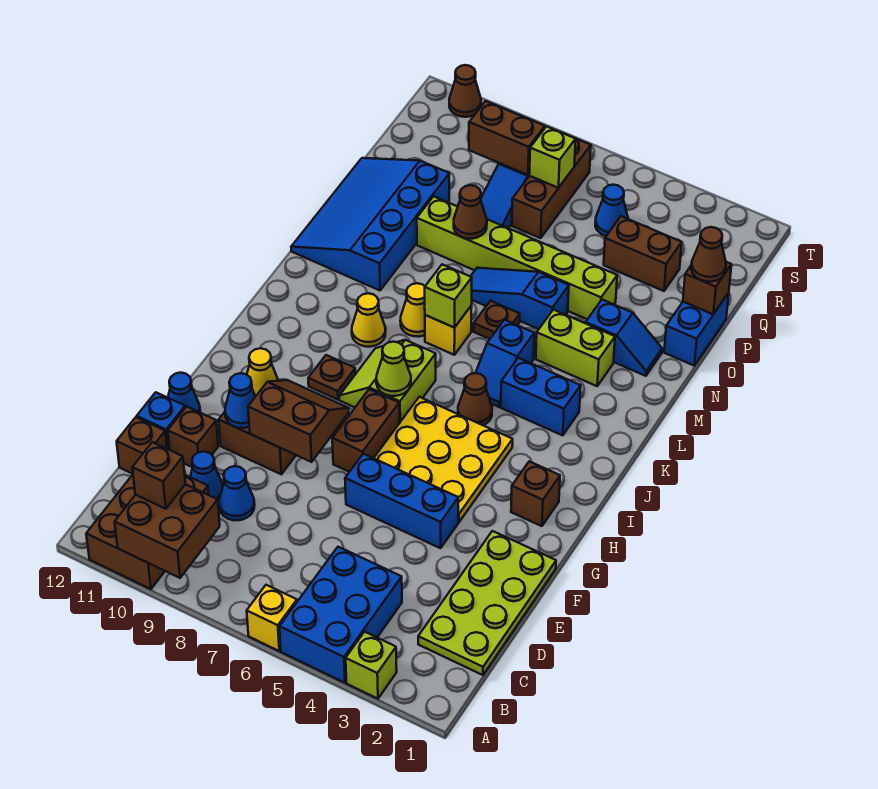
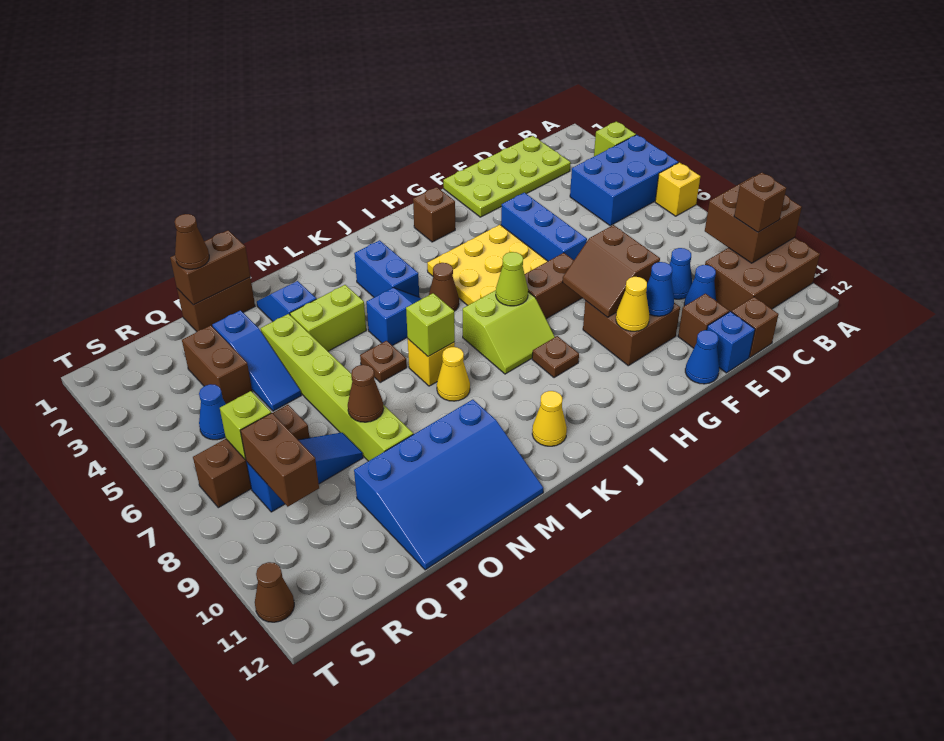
yellow 1x1 cone [352,293,386,347] -> yellow 1x1 cone moved to [532,391,567,446]
lime 1x2 brick [536,310,615,386] -> lime 1x2 brick turned to [290,285,366,351]
blue 1x3 slope [471,268,569,329] -> blue 1x3 slope moved to [212,310,301,411]
blue 1x2 brick [664,293,729,366] -> brown 1x2 brick [177,277,255,331]
brown 1x1 brick [683,262,732,314] -> brown 1x2 brick [170,230,250,305]

